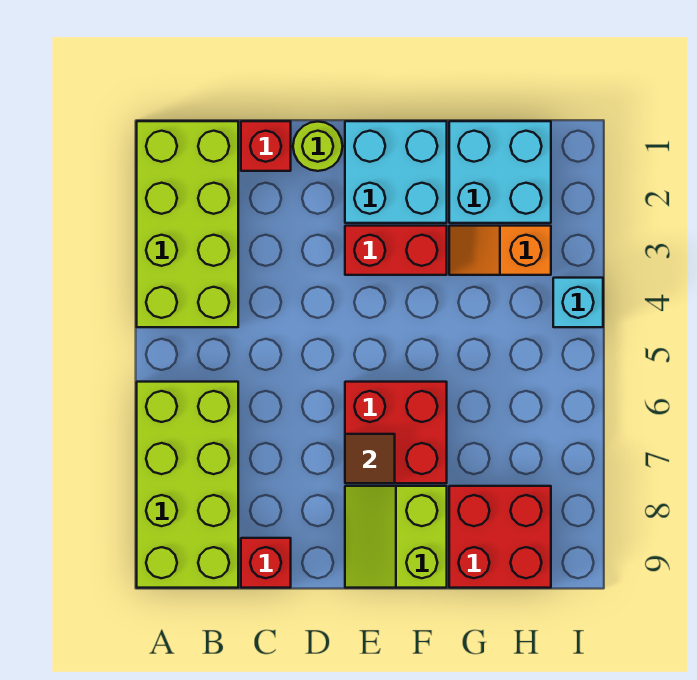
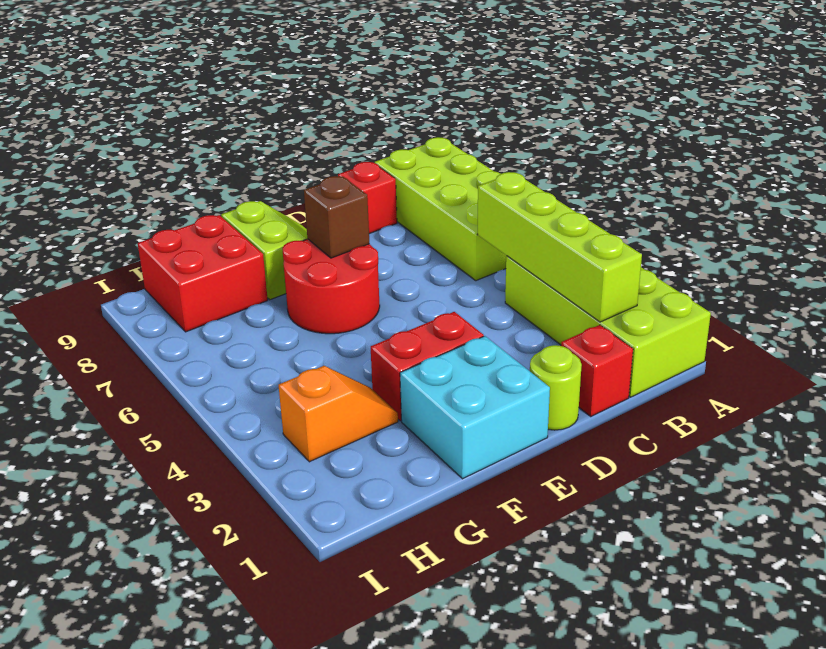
none -> lime 1x4 brick [477,172,642,322]
red 2x2 brick [345,382,447,483] -> red 2x2 round brick [283,239,380,334]
brown 1x1 tile [345,434,395,483] -> brown 1x1 brick [304,176,369,258]
cyan 2x2 brick [449,121,551,223] -> none
cyan 1x1 brick [553,278,603,327] -> none

